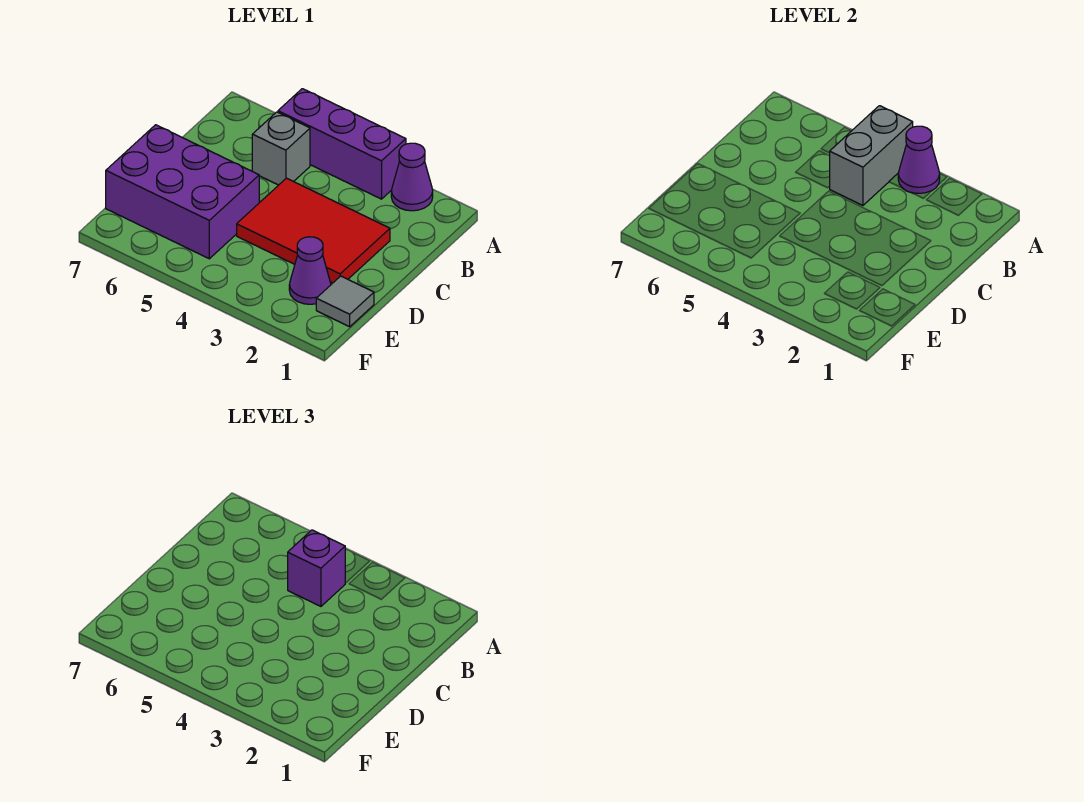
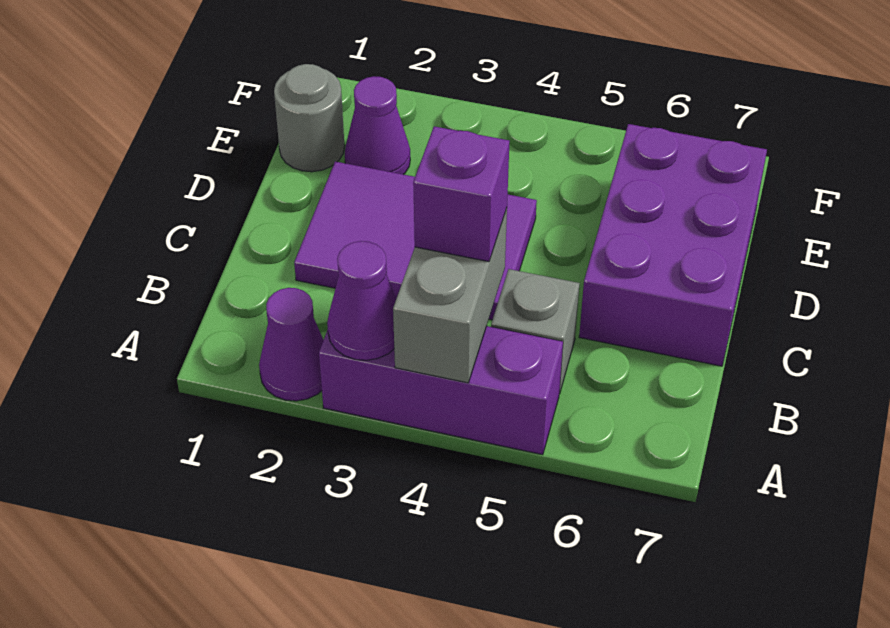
red 2x3 tile [237,178,390,283] -> purple 2x3 tile [294,162,537,320]
purple 2x3 brick [106,125,259,259] -> purple 2x3 brick turned to [579,124,767,366]
grey 1x1 tile [316,276,374,327] -> grey 1x1 round brick [274,64,345,172]

